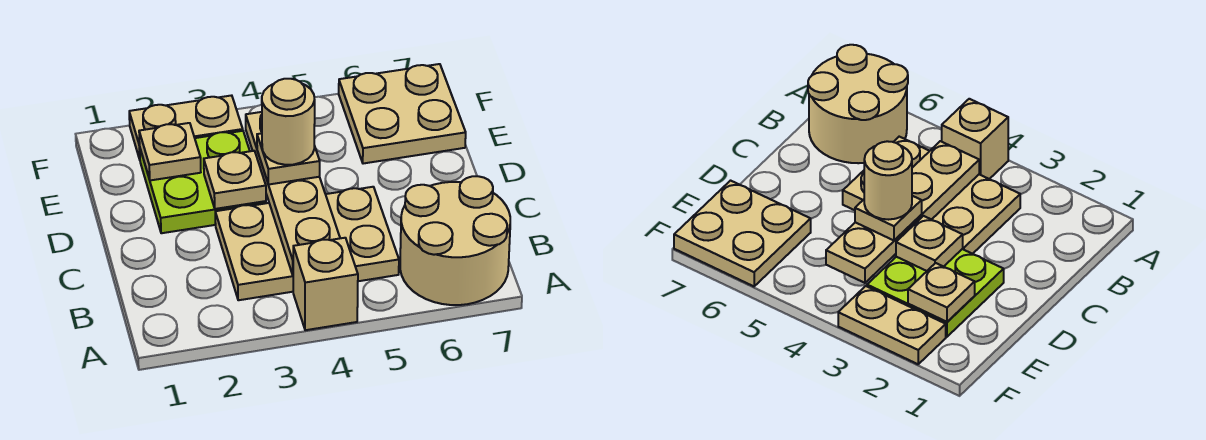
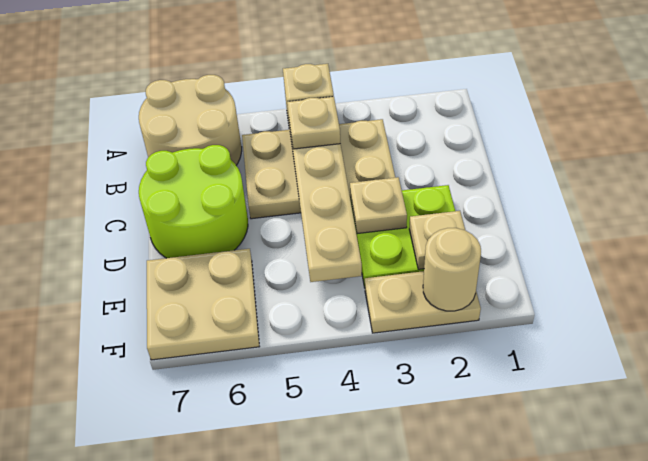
none -> lime 2x2 round brick [139,145,248,258]
tan 1x1 plate [257,133,320,185] -> tan 1x1 plate moved to [287,97,340,149]
tan 1x1 round brick [262,79,315,165] -> tan 1x1 round brick moved to [423,228,481,311]

